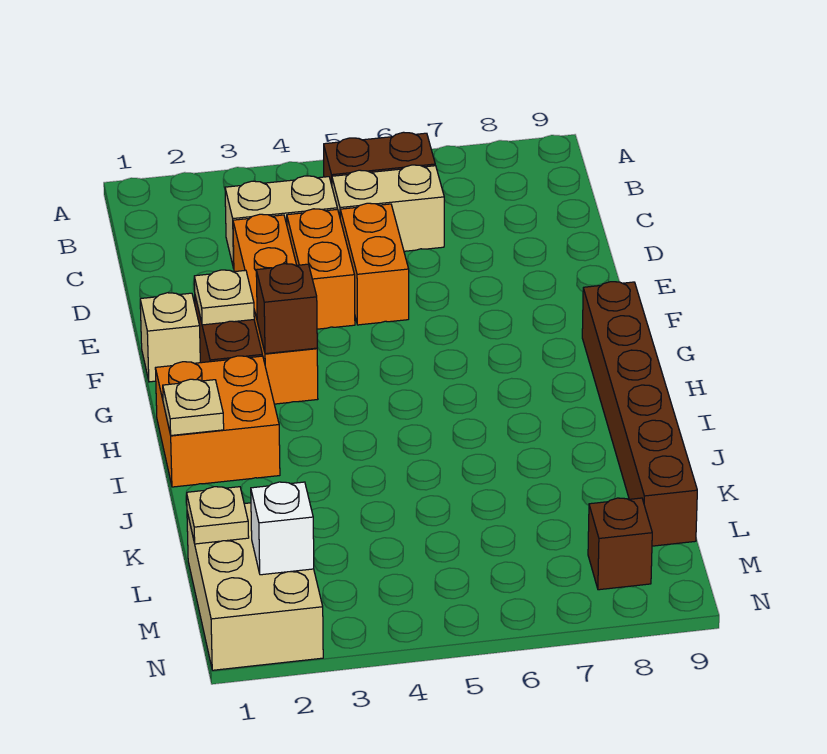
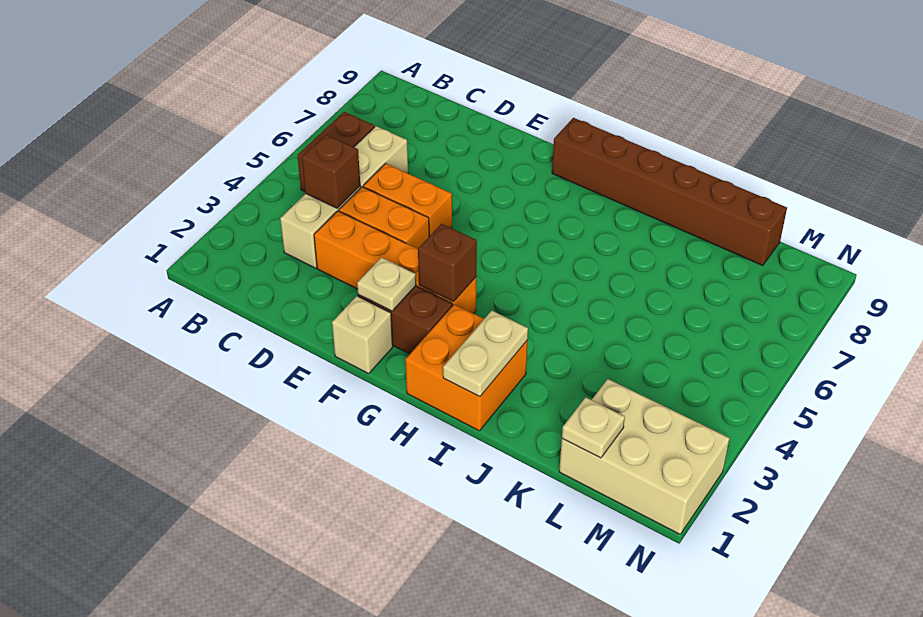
tan 1x1 plate [163,379,224,435] -> tan 1x2 plate [443,311,528,396]
white 1x1 brick [251,482,314,575] -> none
brown 1x1 brick [588,498,652,590] -> brown 1x1 brick moved to [302,135,360,208]

